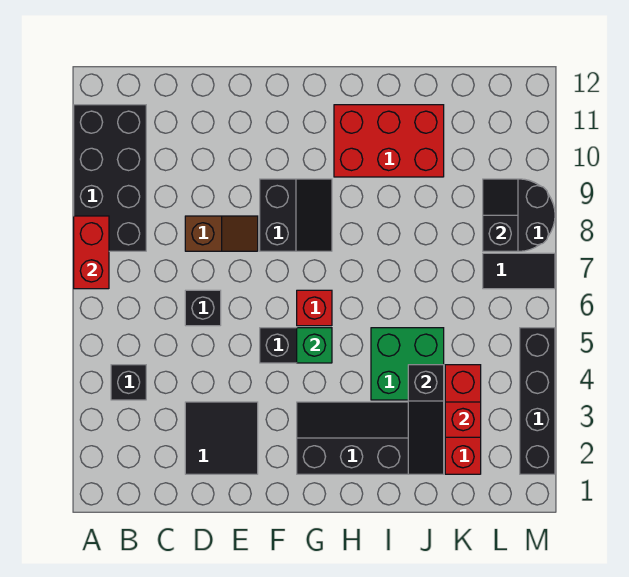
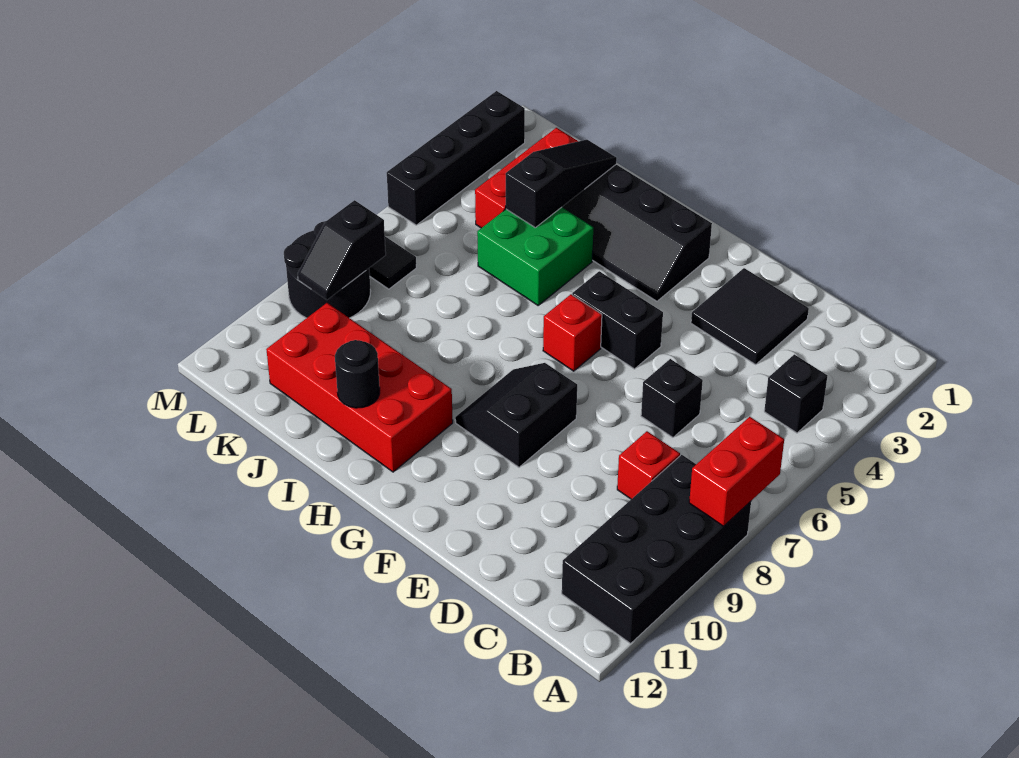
brown 1x2 slope [185,216,258,251] -> none
green 1x1 brick [297,328,332,363] -> none
red 2x3 brick [334,105,444,177] -> red 2x4 brick [266,303,453,472]
none -> black 1x1 round brick [335,340,380,408]
red 1x1 brick [445,402,481,437] -> red 1x1 brick moved to [617,431,680,499]

